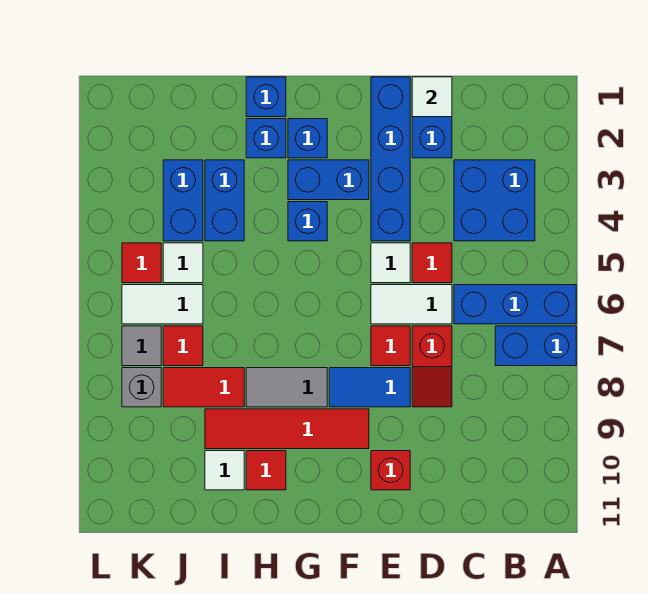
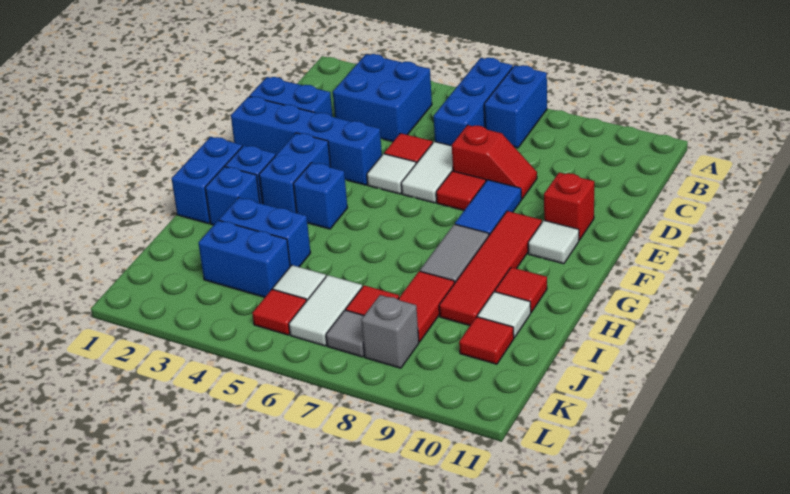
white 1x1 tile [412,77,452,117] -> white 1x1 tile moved to [528,220,579,264]
blue 1x1 brick [246,77,286,117] -> blue 1x2 brick [172,137,242,224]
none -> red 1x1 tile [459,317,514,364]

